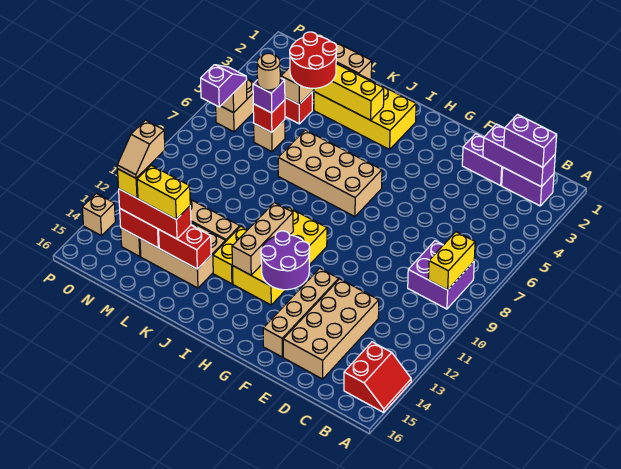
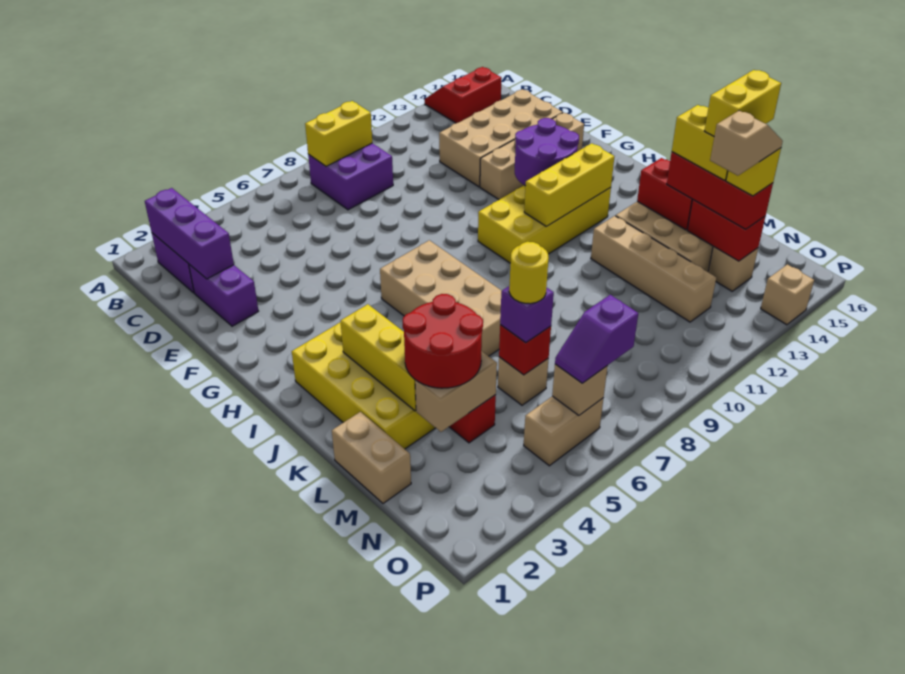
purple 1x2 brick [504,115,557,167] -> none
tan 1x3 brick [232,203,293,275] -> yellow 1x3 brick [524,143,614,226]
yellow 1x2 brick [213,226,247,284] -> yellow 1x2 brick moved to [705,70,781,136]
tan 1x1 round brick [257,53,280,90] -> yellow 1x1 round brick [509,242,549,304]

